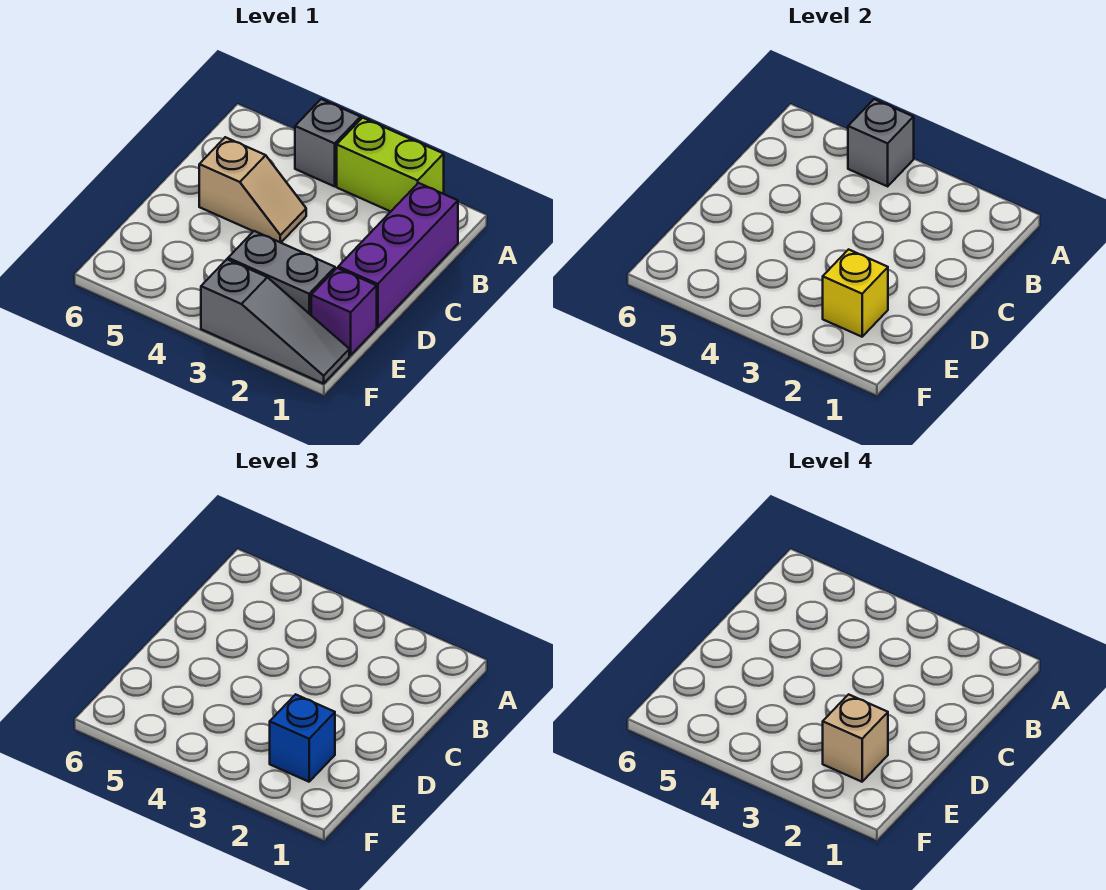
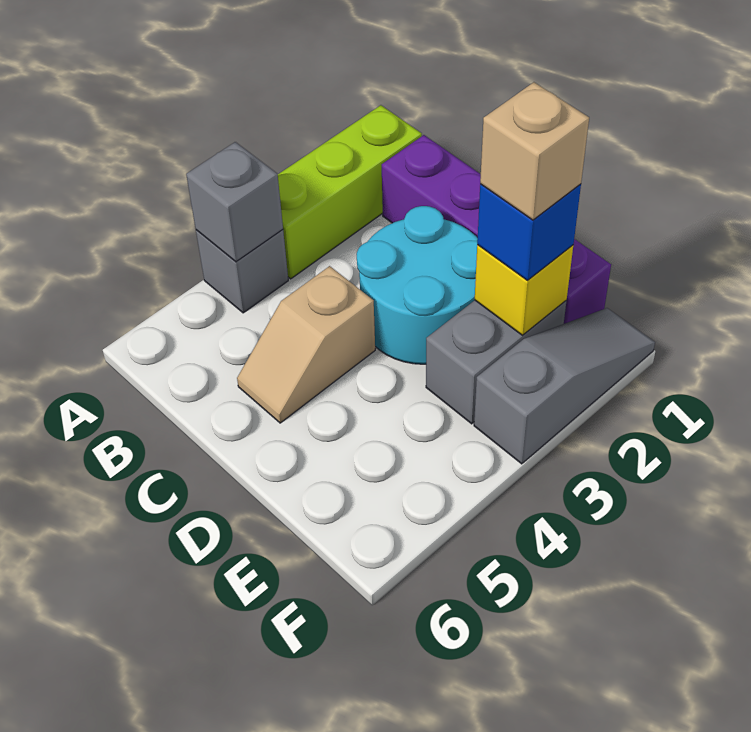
lime 1x2 brick [337,118,444,212] -> lime 1x3 brick [278,105,422,279]
none -> cyan 2x2 round brick [357,206,478,364]
tan 1x2 slope [199,137,306,243] -> tan 1x2 slope turned to [237,266,375,423]

